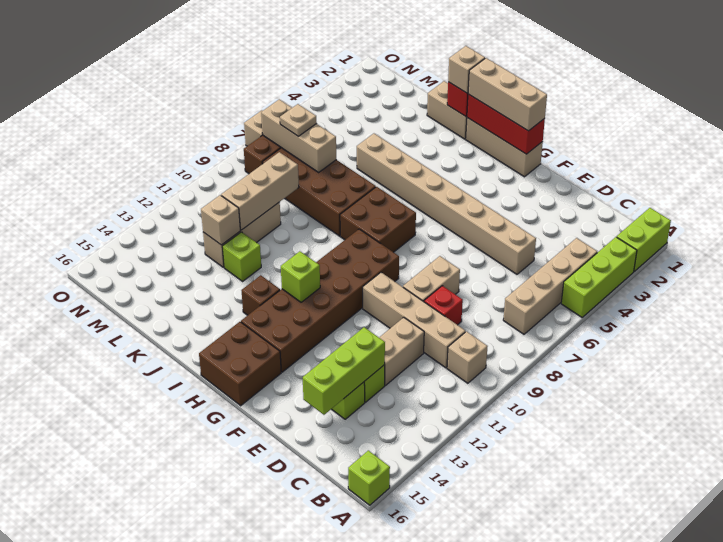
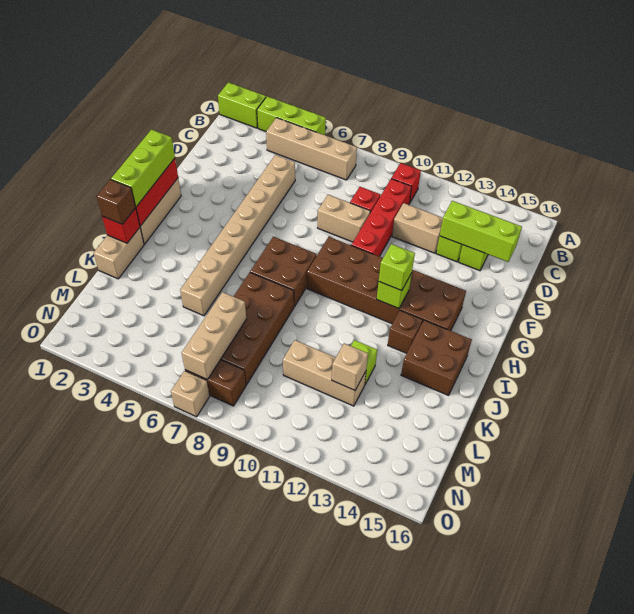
lime 1x1 brick [348,450,390,505] -> lime 1x1 brick moved to [379,244,415,291]
tan 1x1 brick [447,331,488,383] -> red 1x1 brick [391,163,421,203]
tan 1x4 brick [363,272,465,368] -> red 1x4 brick [351,179,412,256]
tan 1x3 brick [468,58,547,131] -> lime 1x3 brick [111,130,175,207]
brown 2x2 brick [199,322,281,406] -> brown 2x2 brick moved to [401,320,472,395]
tan 1x1 brick [448,46,485,93] -> brown 1x1 brick [97,179,136,224]
tan 1x3 brick [221,152,299,230] -> none
tan 1x1 plate [280,104,317,137] -> none

